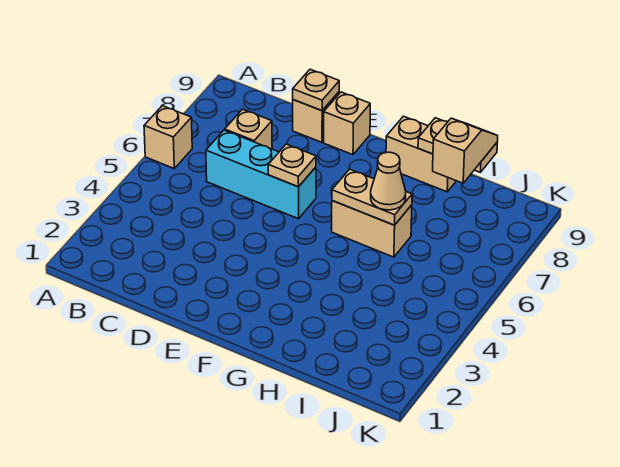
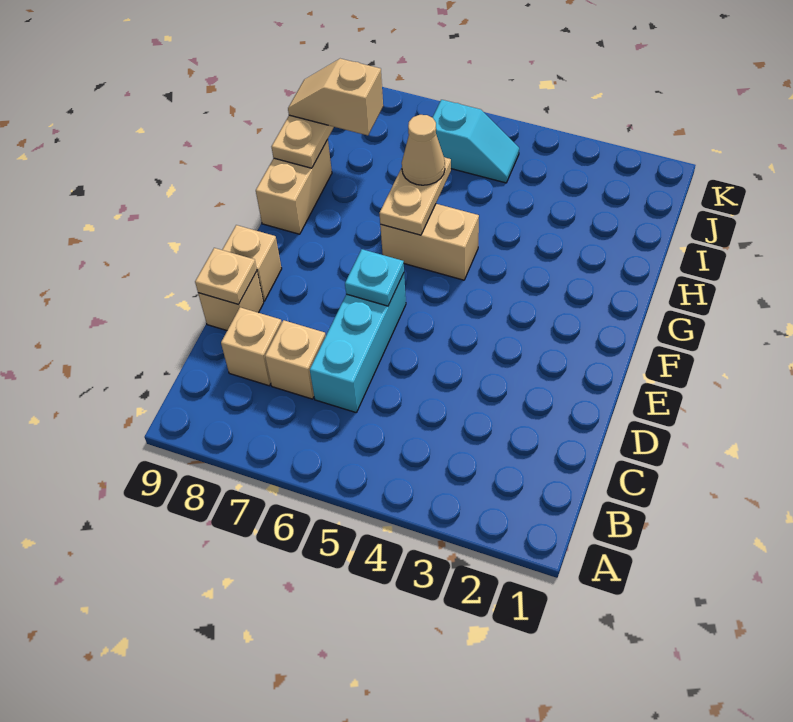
tan 1x1 brick [144,106,192,168] -> tan 1x1 brick moved to [221,307,282,386]
tan 1x1 plate [268,144,316,187] -> cyan 1x1 plate [345,249,404,306]
tan 1x2 brick [332,201,412,257] -> tan 1x2 brick turned to [380,204,479,280]
none -> cyan 1x2 slope [432,100,519,183]

